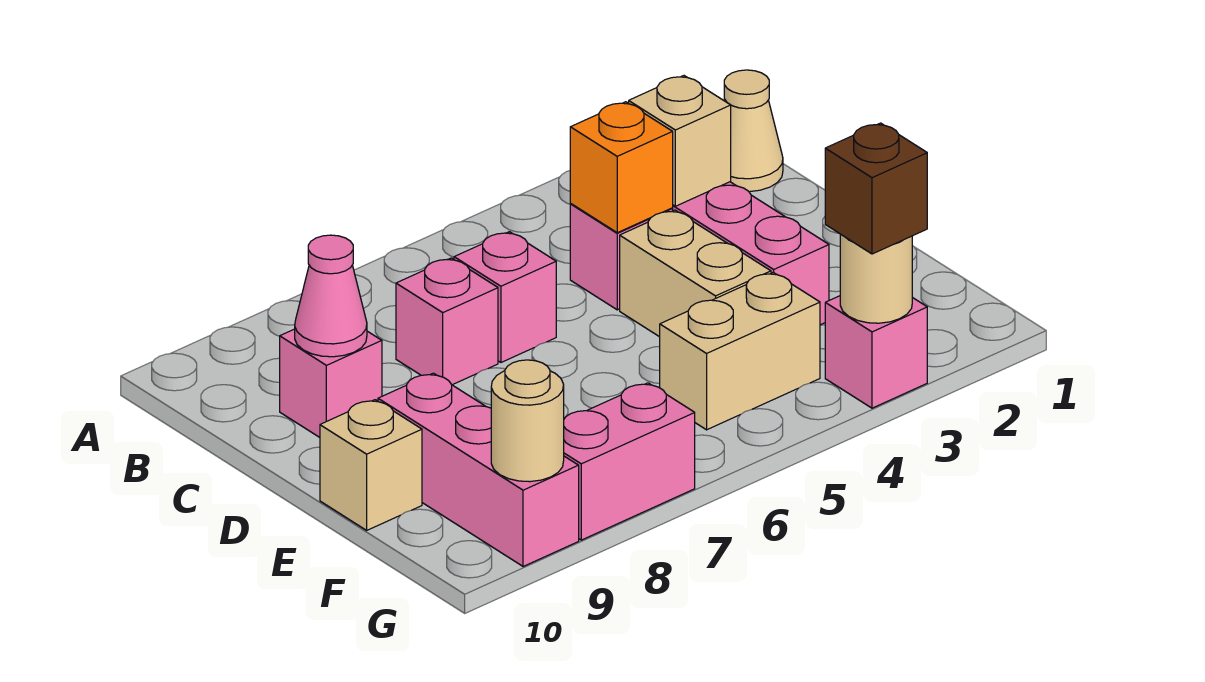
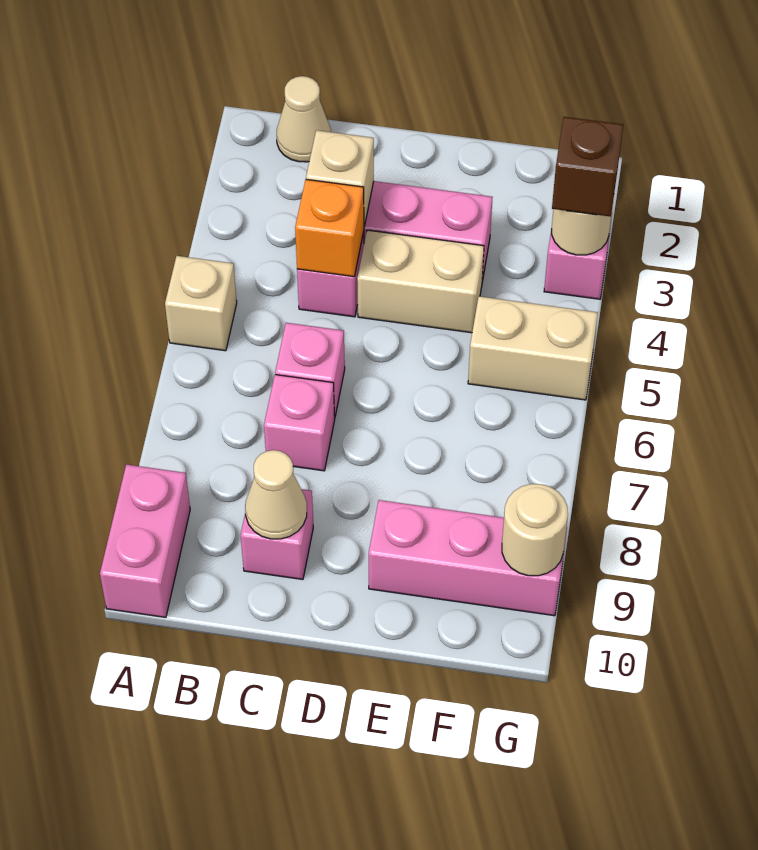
pink 1x1 cone [295,235,367,357] -> tan 1x1 cone [245,450,307,539]
tan 1x1 brick [320,400,422,530] -> tan 1x1 brick moved to [165,256,237,351]
tan 1x2 brick [660,272,820,430] -> tan 1x2 brick turned to [468,296,598,400]
pink 1x2 brick [564,383,695,540] -> pink 1x2 brick moved to [100,464,190,617]

